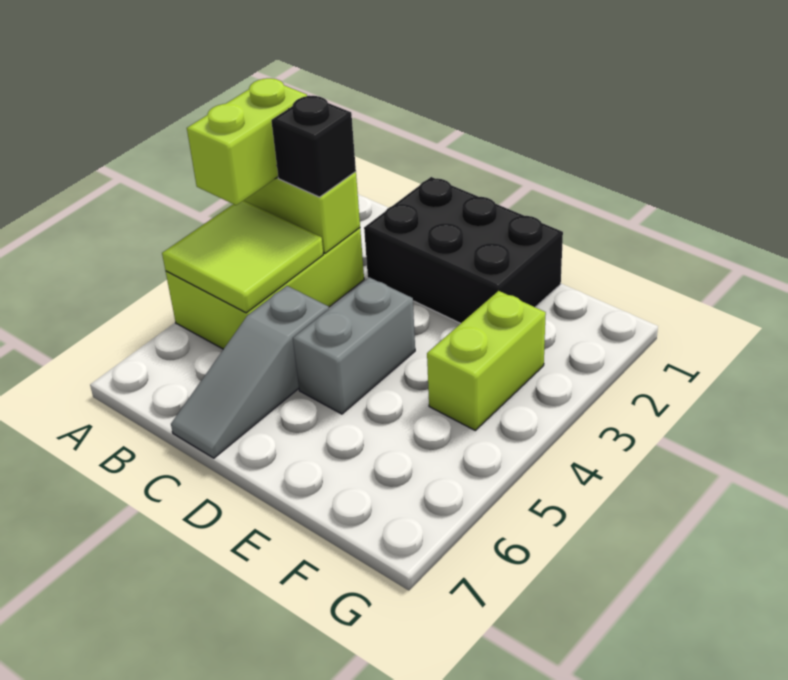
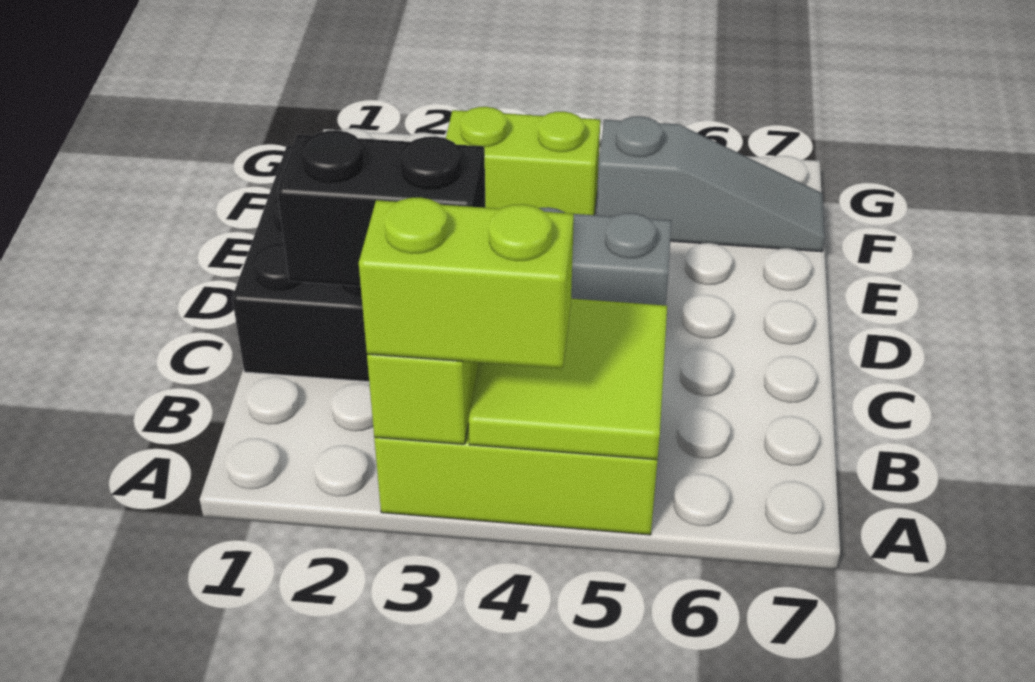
black 1x1 brick [271,95,356,197] -> black 1x2 brick [277,130,486,286]
grey 1x3 slope [171,286,329,458] -> grey 1x3 slope moved to [597,116,825,252]

